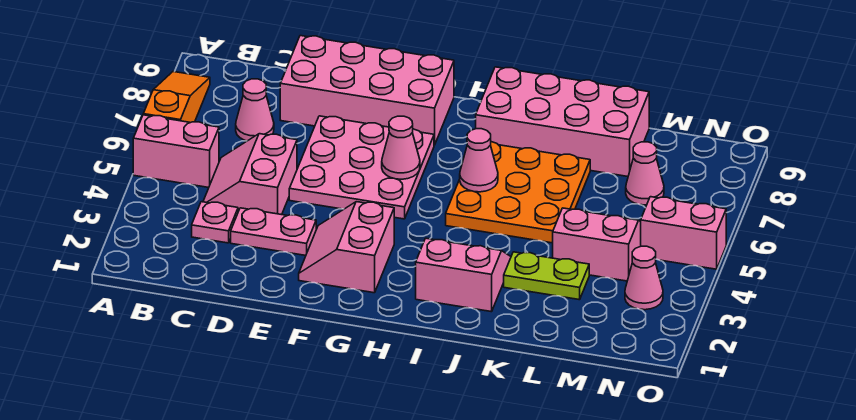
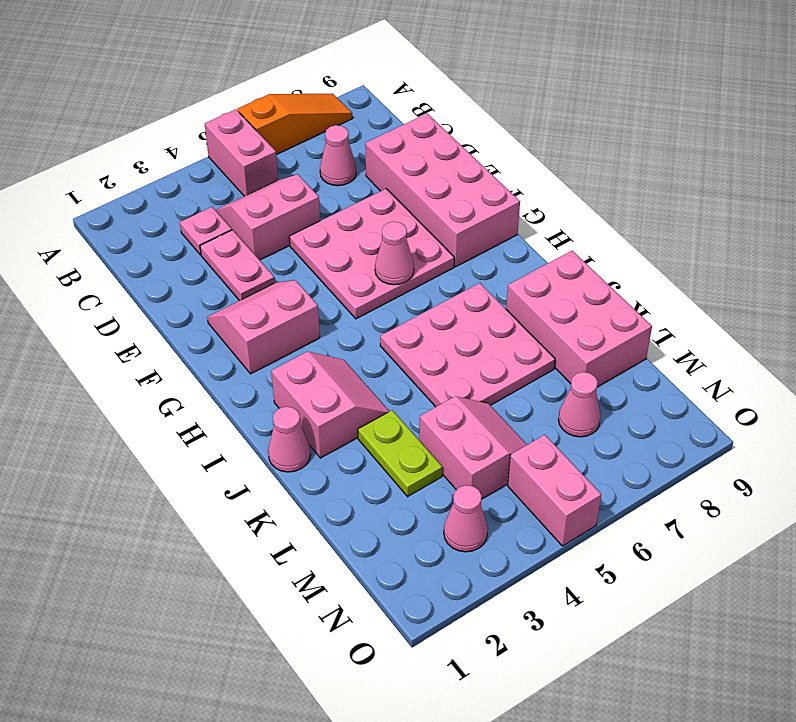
orange 3x3 plate [446,142,590,243] -> pink 3x3 plate [380,283,555,407]
pink 1x1 cone [460,129,498,192] -> pink 1x1 cone moved to [268,407,311,472]
pink 2x4 brick [476,67,649,176] -> pink 2x3 brick [506,251,652,387]

